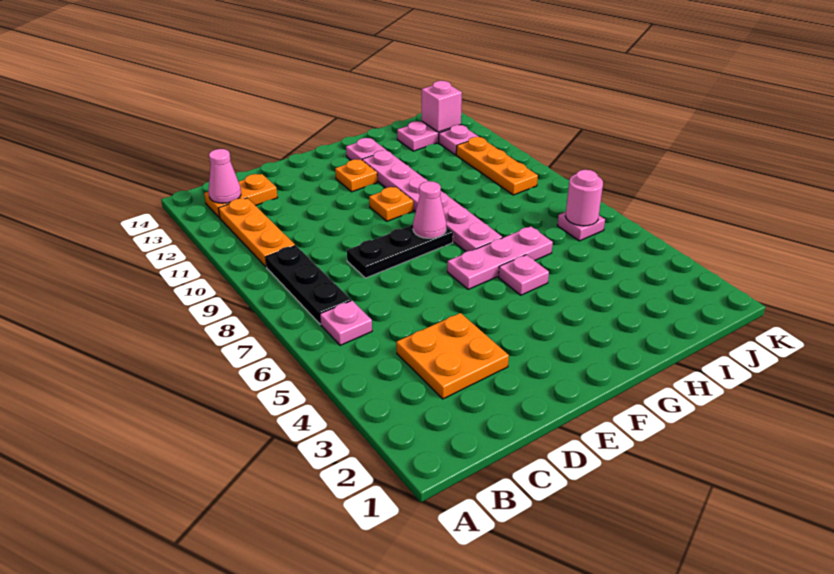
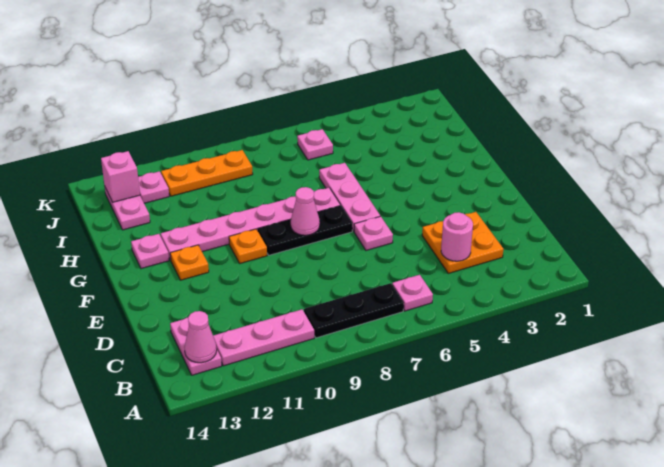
orange 1x3 plate [218,198,295,267] -> pink 1x3 plate [213,309,314,366]
orange 1x2 plate [204,174,278,218] -> pink 1x2 plate [170,318,222,375]
black 1x3 plate [347,225,453,278] -> black 1x3 plate turned to [258,206,352,255]
pink 1x1 plate [498,255,549,295] -> pink 1x1 plate moved to [354,216,393,250]
pink 1x1 round brick [565,170,603,226] -> pink 1x1 round brick moved to [441,212,473,261]

